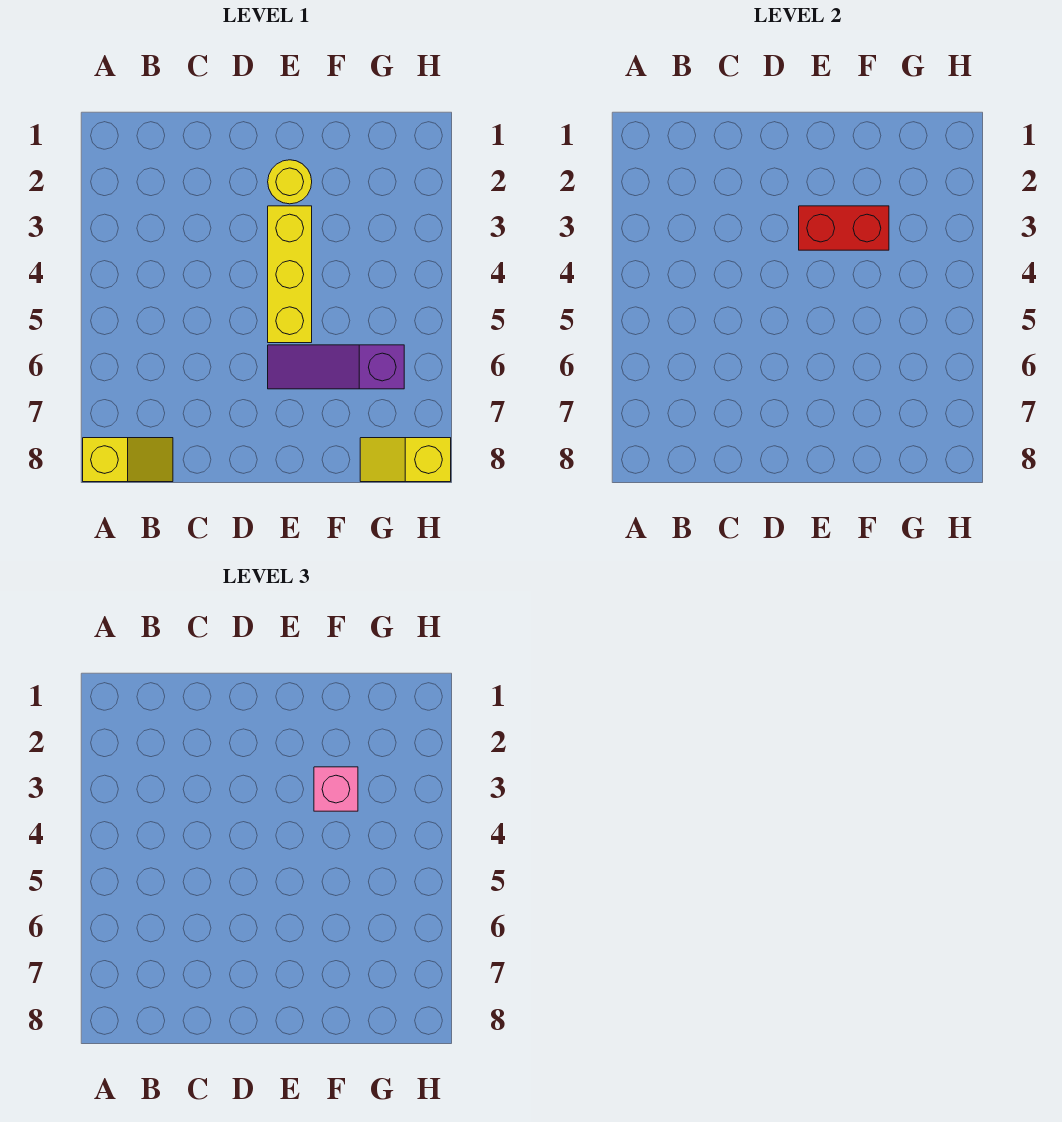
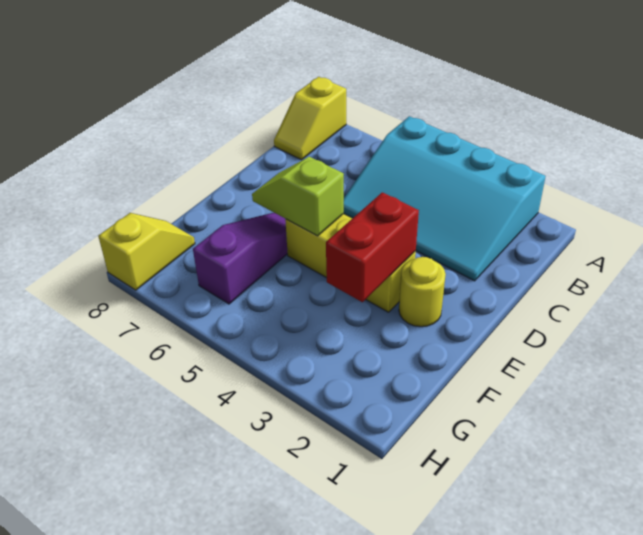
none -> cyan 3x4 slope [344,116,546,281]
none -> lime 1x2 slope [252,157,344,236]
pink 1x1 brick [314,767,358,811] -> none

